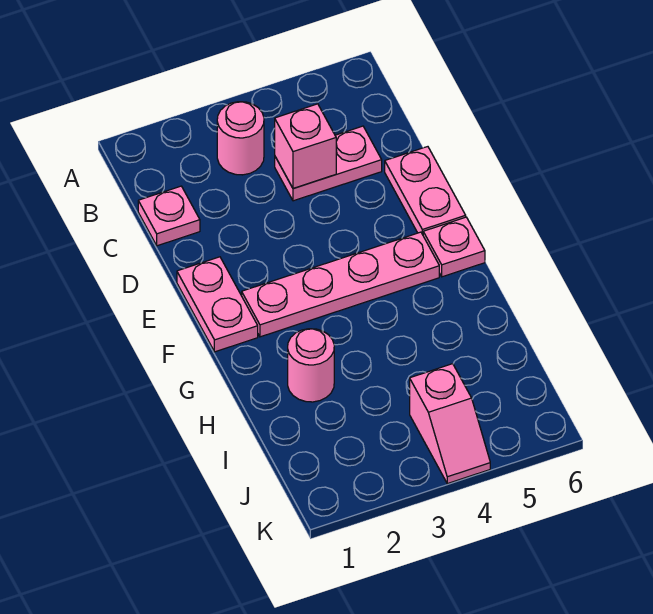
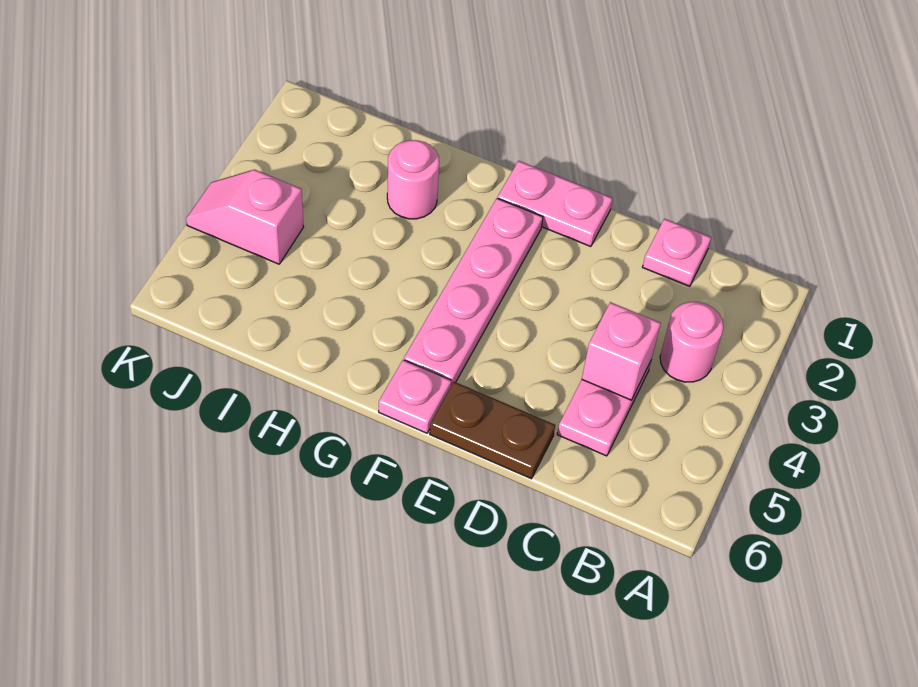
pink 1x2 plate [385,147,466,235] -> brown 1x2 plate [430,382,555,479]

